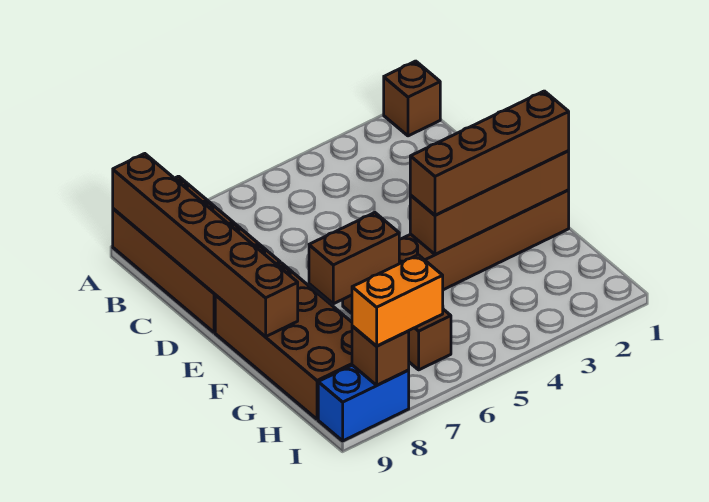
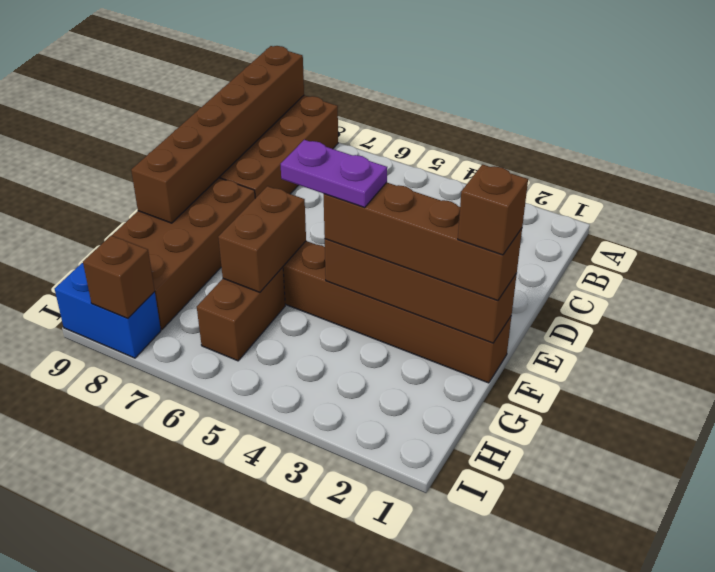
brown 1x1 brick [384,61,440,136] -> brown 1x1 brick moved to [458,165,528,255]
none -> purple 1x2 plate [281,140,387,207]
brown 1x2 brick [309,213,399,304] -> brown 1x2 brick turned to [218,186,306,292]
orange 1x2 brick [352,255,443,346] -> none

